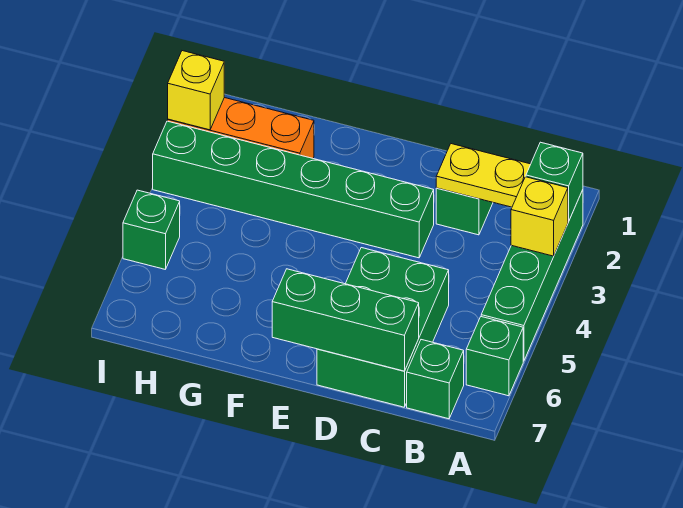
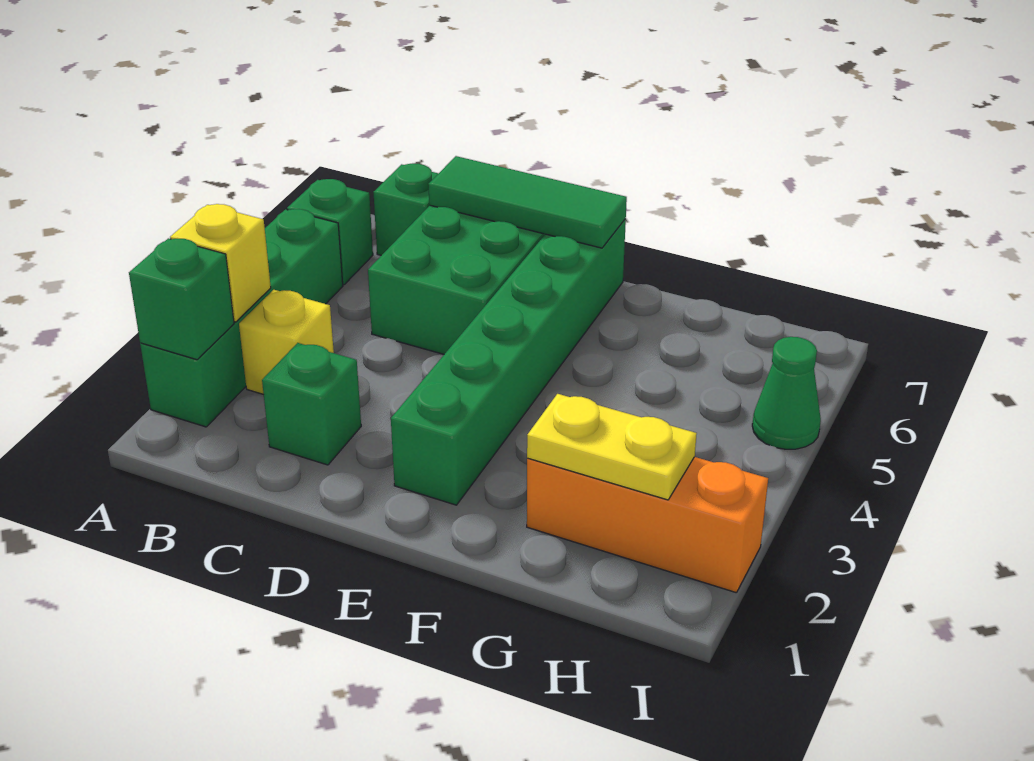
yellow 1x2 plate [436,144,531,207] -> yellow 1x2 plate moved to [527,394,697,500]
green 1x3 brick [272,269,419,371] -> green 1x3 tile [428,156,627,248]
green 1x6 brick [153,121,434,258] -> green 1x6 brick turned to [391,219,626,505]
yellow 1x1 brick [168,51,224,130] -> yellow 1x1 brick moved to [239,290,334,395]
green 1x1 brick [123,190,180,269] -> green 1x1 cone [752,337,821,449]

